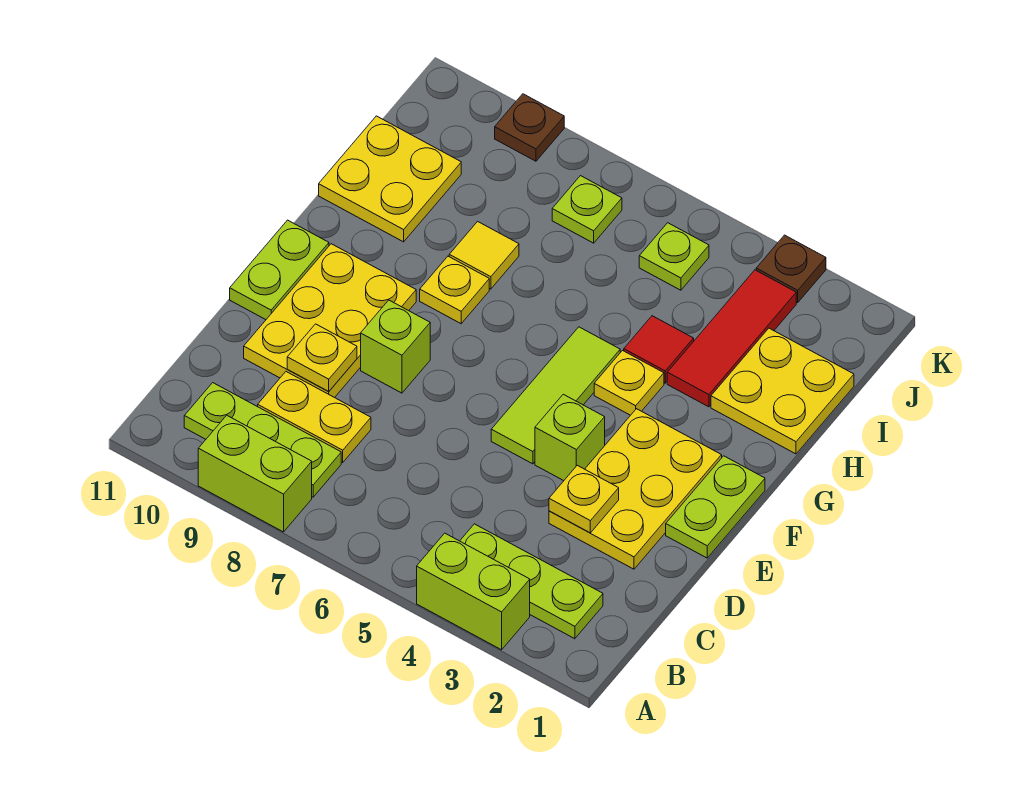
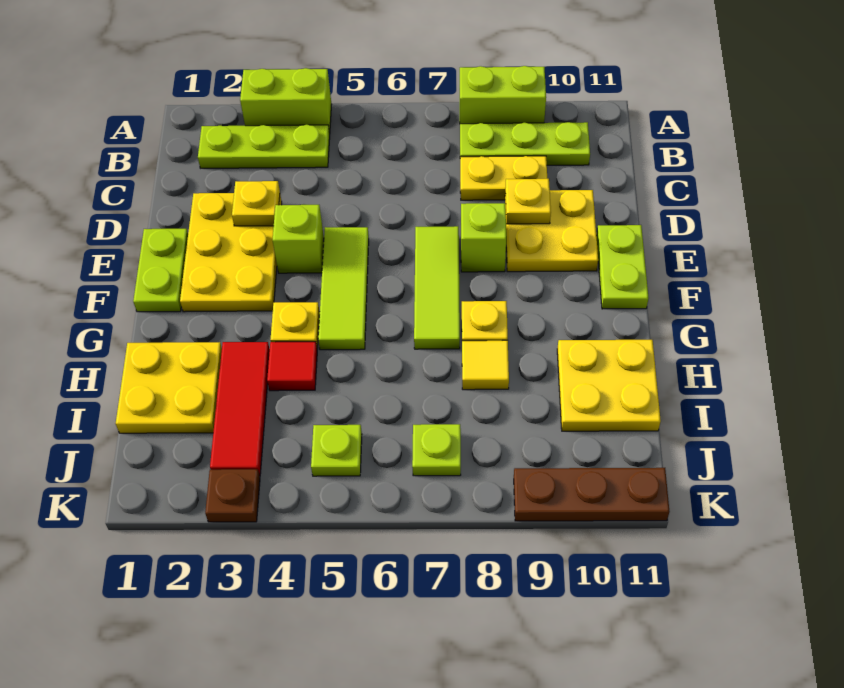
yellow 2x3 plate [244,244,416,398] -> yellow 2x2 plate [505,190,598,272]
none -> lime 1x3 tile [414,226,460,349]
brown 1x1 plate [495,94,564,161] -> brown 1x3 plate [514,468,669,521]

